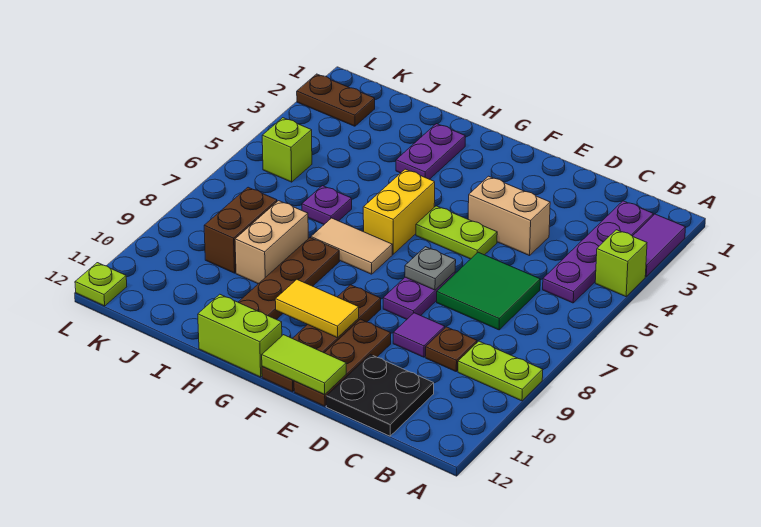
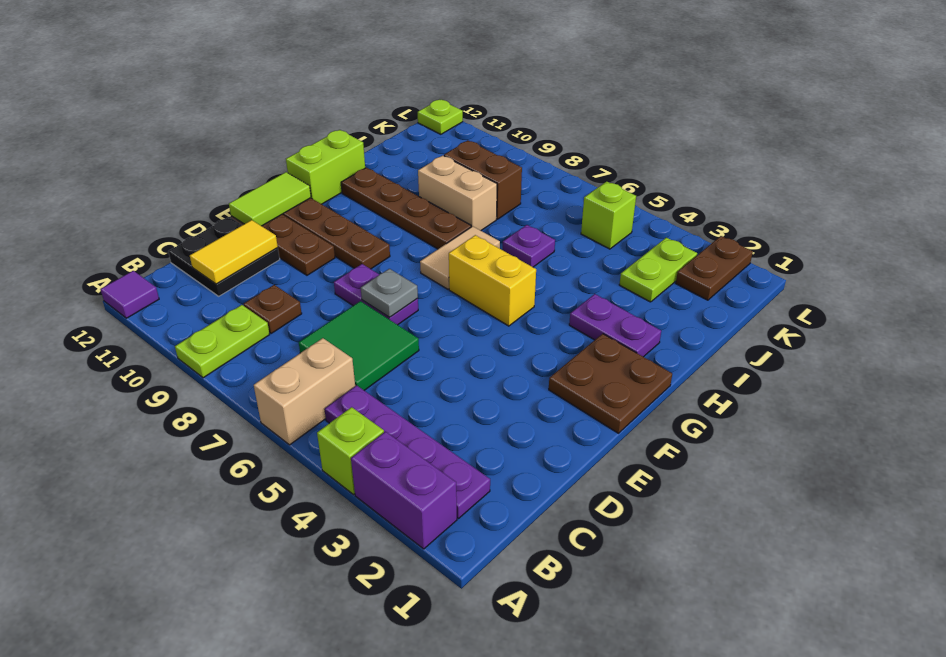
purple 1x2 tile [633,214,686,276] -> purple 1x2 brick [351,432,457,549]
tan 1x2 brick [468,176,550,256] -> tan 1x2 brick moved to [254,338,355,445]
purple 1x1 tile [393,313,445,357] -> purple 1x1 tile moved to [100,271,159,318]
lime 1x2 plate [416,206,497,259] -> lime 1x2 plate moved to [619,238,697,302]
none -> brown 2x2 plate [549,334,672,433]
yellow 1x2 tile [275,280,359,338] -> yellow 1x2 tile moved to [190,220,278,284]

